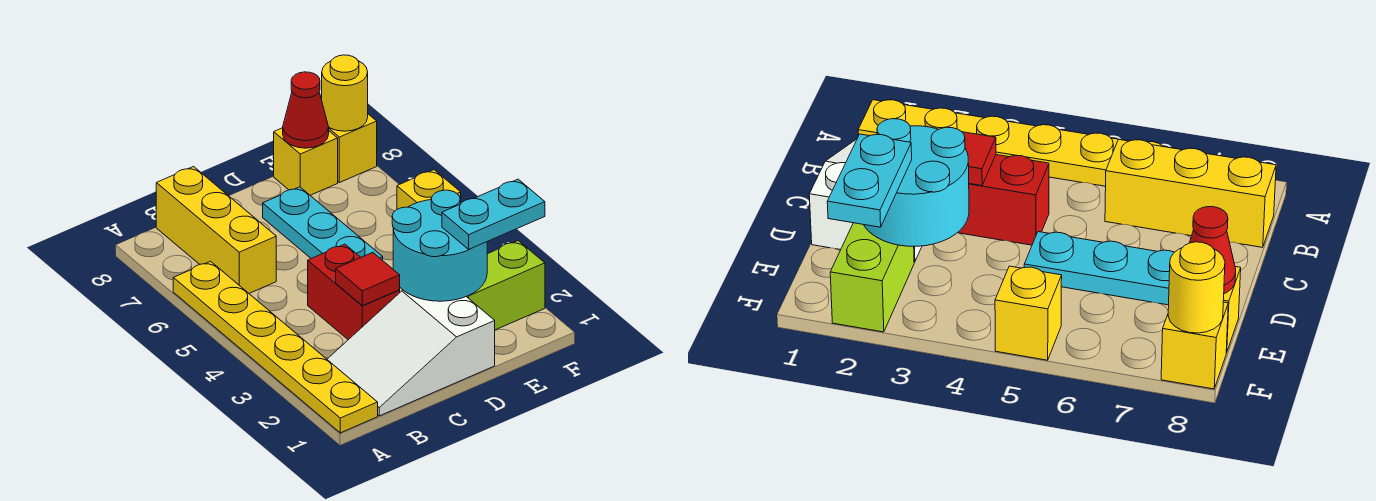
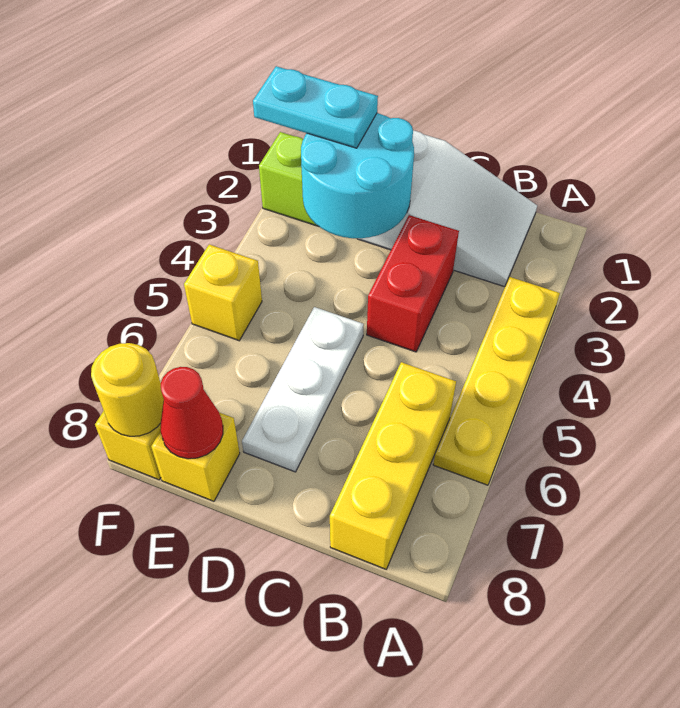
yellow 1x6 plate [173,261,378,433] -> yellow 1x4 plate [433,277,560,485]
red 1x1 tile [336,253,400,306] -> none
cyan 1x3 plate [263,187,383,260] -> white 1x3 plate [242,307,364,472]

